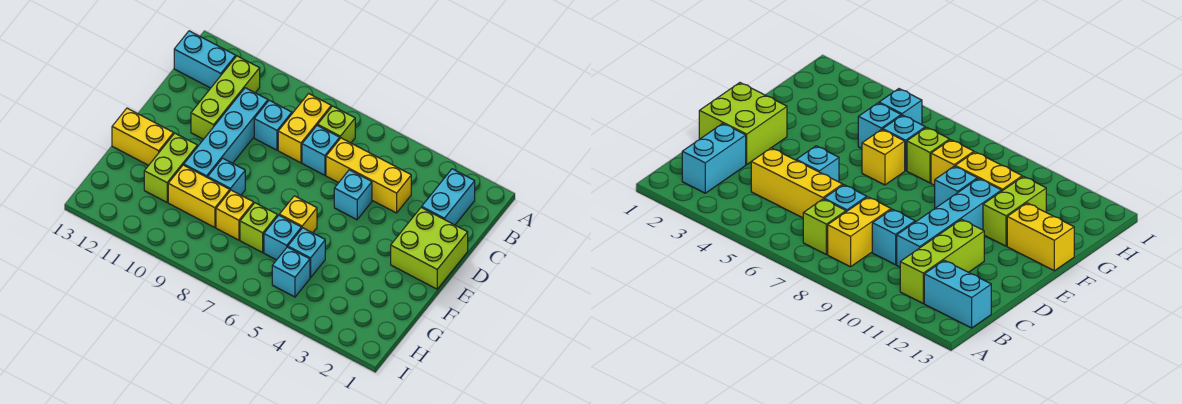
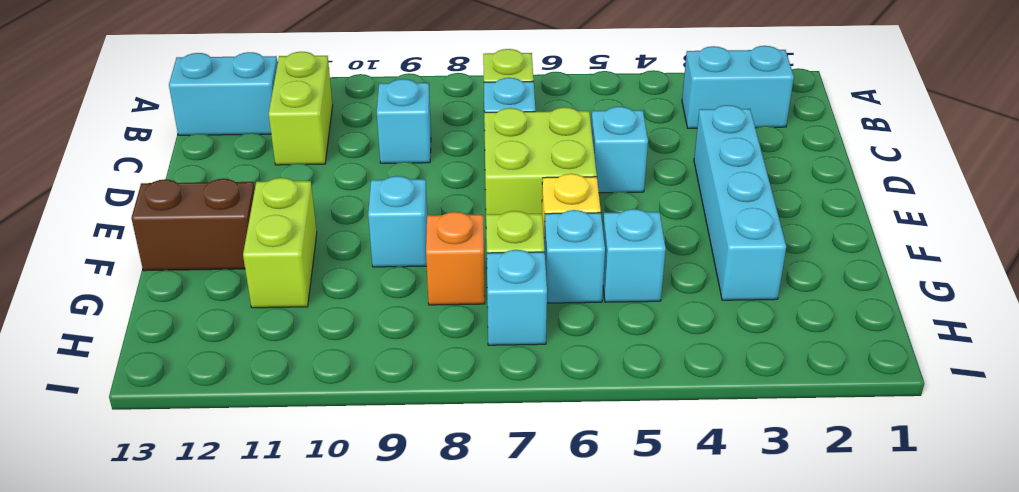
cyan 1x2 brick [422,169,475,225] -> cyan 1x2 brick turned to [682,46,794,128]
yellow 1x2 brick [278,94,331,163] -> none
lime 1x3 brick [191,56,260,139] -> lime 1x2 brick [269,52,333,165]
yellow 1x3 brick [326,138,411,213] -> none
cyan 1x4 brick [184,88,268,178] -> cyan 1x4 brick moved to [694,105,786,300]
lime 2x2 brick [391,207,468,289] -> lime 2x2 brick moved to [484,107,597,214]
yellow 1x2 brick [112,108,174,165] -> brown 1x2 brick [131,179,255,271]
yellow 1x1 brick [216,190,254,240] -> orange 1x1 brick [426,212,485,305]
yellow 1x2 brick [168,165,230,227] -> none
cyan 1x1 brick [272,247,310,297] -> cyan 1x1 brick moved to [487,250,547,345]

